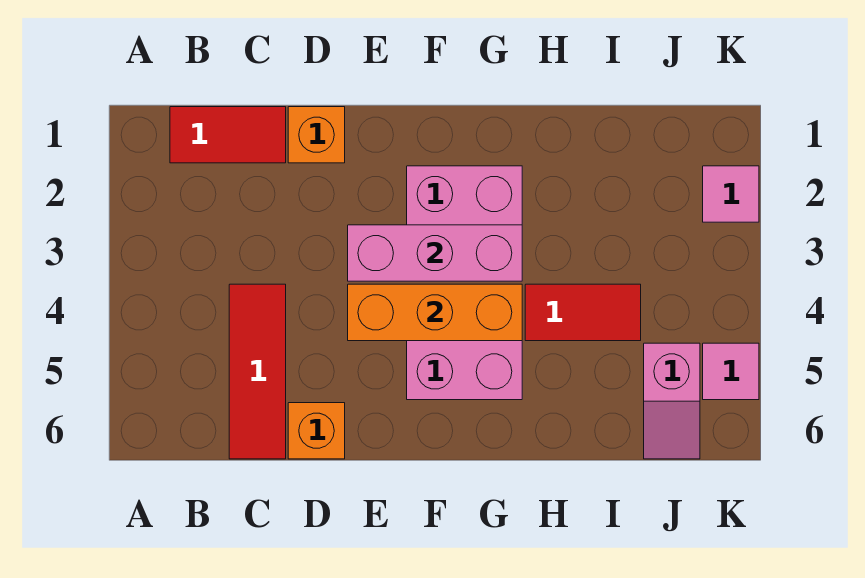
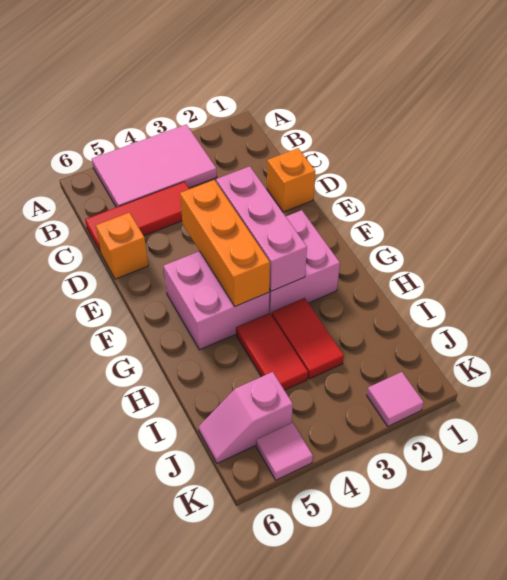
none -> pink 2x3 tile [92,124,217,207]
red 1x2 tile [170,107,286,163] -> red 1x2 tile moved to [271,298,344,379]

